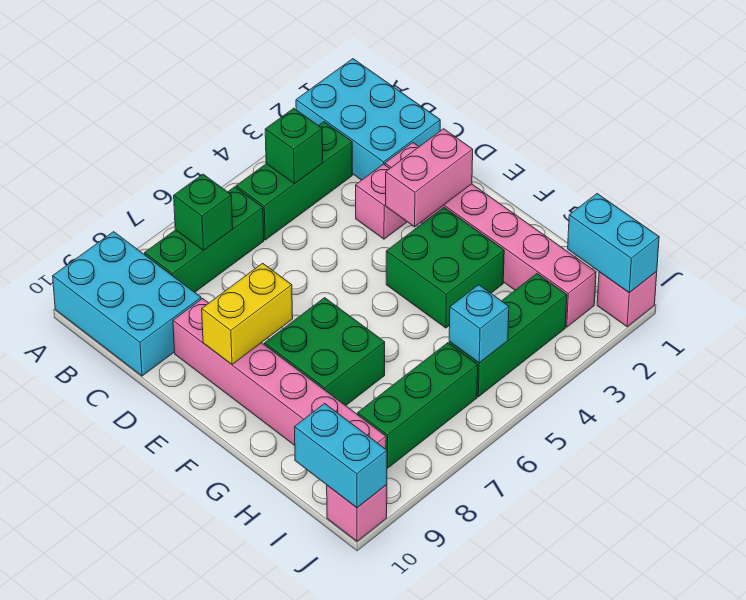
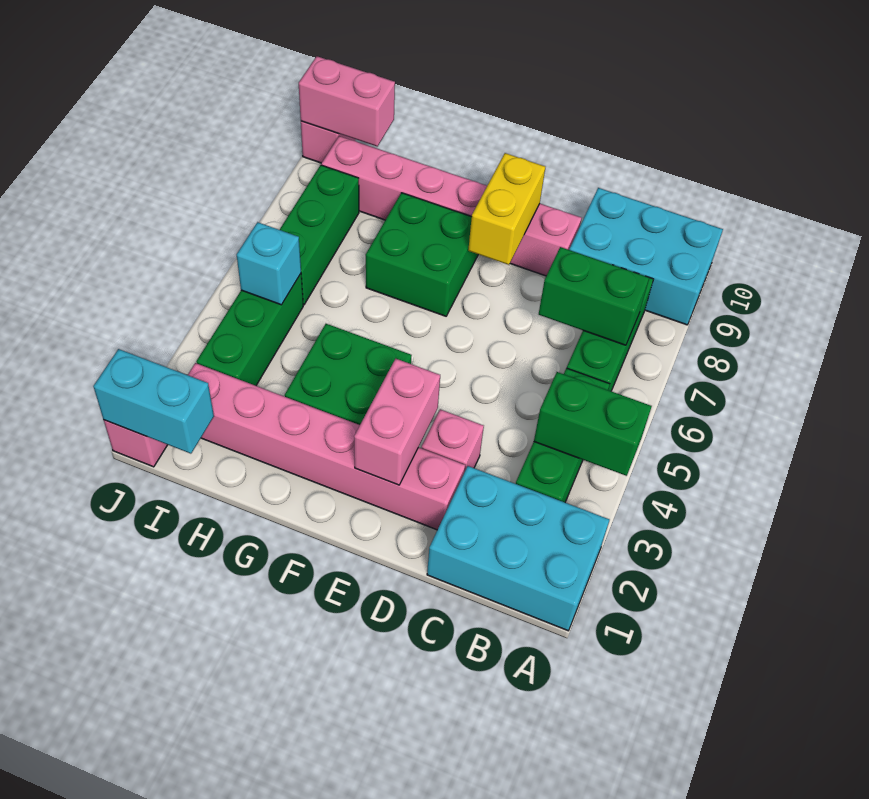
green 1x1 brick [265,108,323,184] -> green 1x2 brick [534,372,652,476]
green 1x1 brick [174,174,233,250] -> green 1x2 brick [539,247,649,345]
cyan 1x2 brick [295,403,387,508] -> pink 1x2 brick [299,56,395,147]

